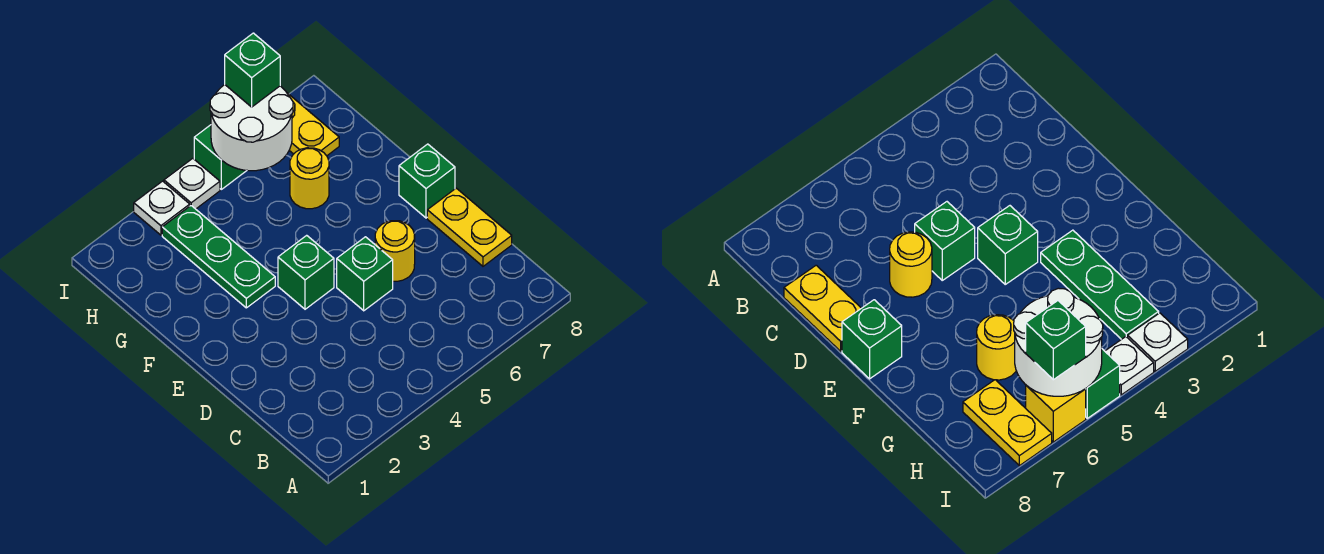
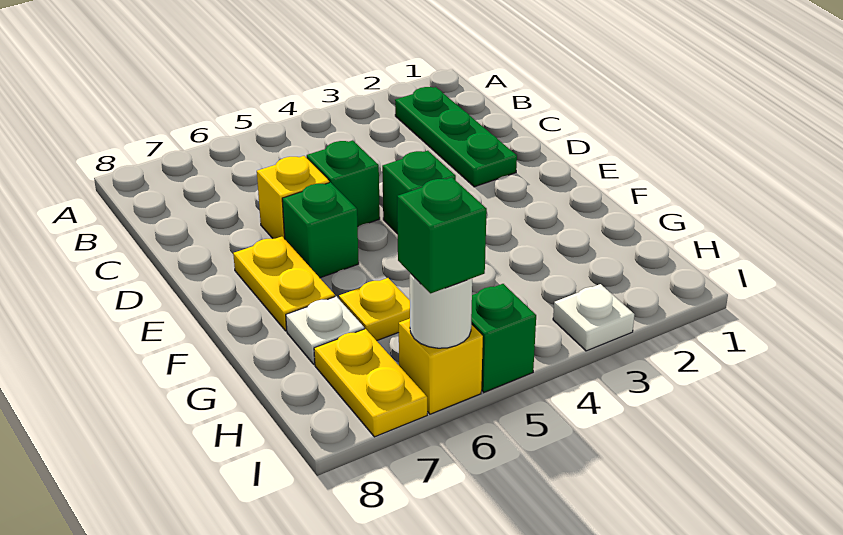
yellow 1x2 plate [427,188,512,266] -> yellow 1x2 plate moved to [233,237,335,331]
yellow 1x1 round brick [375,221,415,281] -> yellow 1x1 brick [257,156,329,239]
green 1x1 brick [399,144,455,218] -> green 1x1 brick moved to [282,182,359,278]
green 1x3 plate [162,206,275,308] -> green 1x3 plate moved to [395,87,517,187]
yellow 1x1 round brick [290,148,329,209] -> yellow 1x1 plate [339,278,410,341]
white 2x2 round brick [210,85,293,171] -> white 1x1 round brick [410,273,472,348]
white 1x1 plate [164,158,220,209] -> white 1x1 plate moved to [286,296,364,364]

